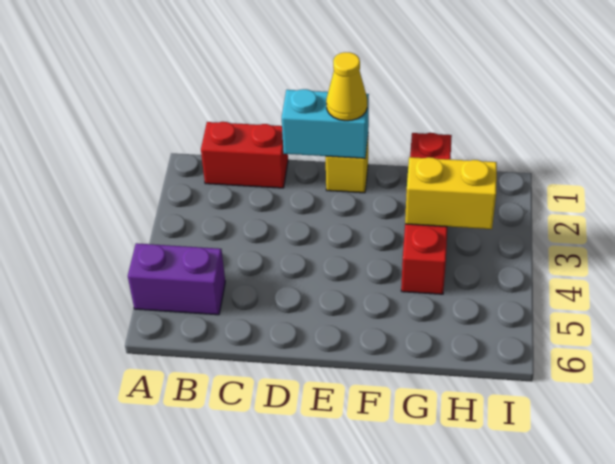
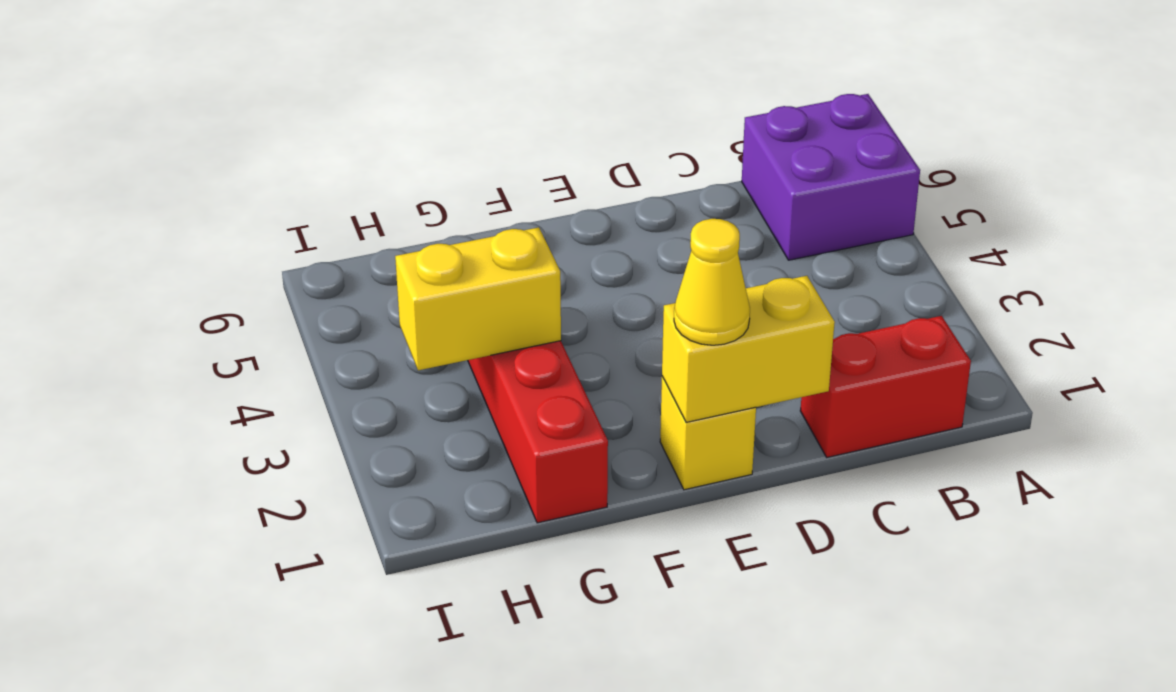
purple 1x2 brick [128,243,225,315] -> purple 2x2 brick [742,94,920,260]
cyan 1x2 brick [282,89,369,158] -> yellow 1x2 brick [662,276,835,422]

